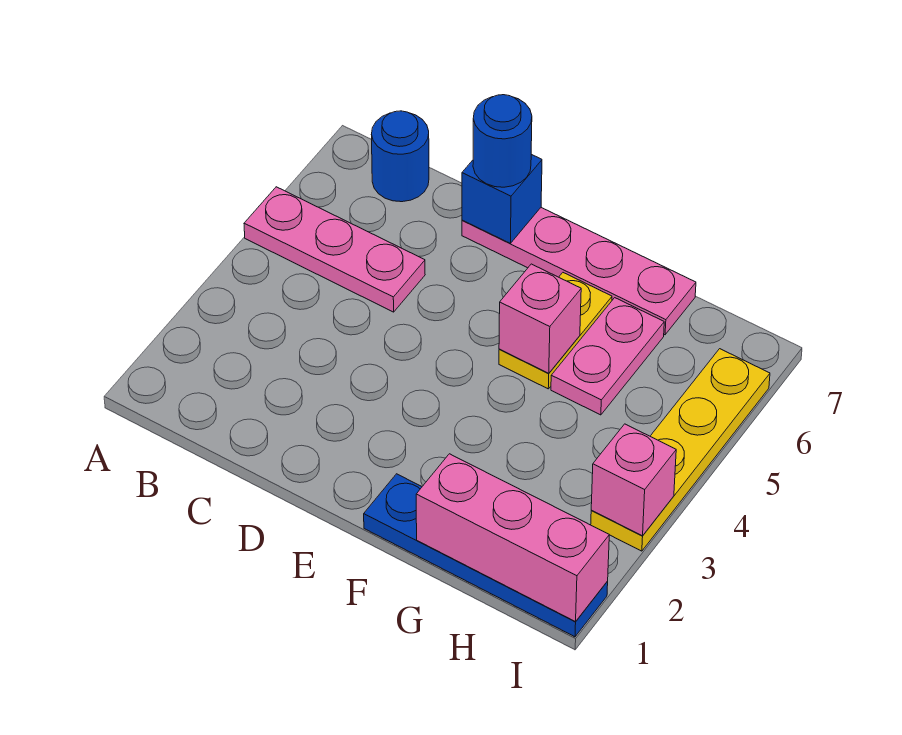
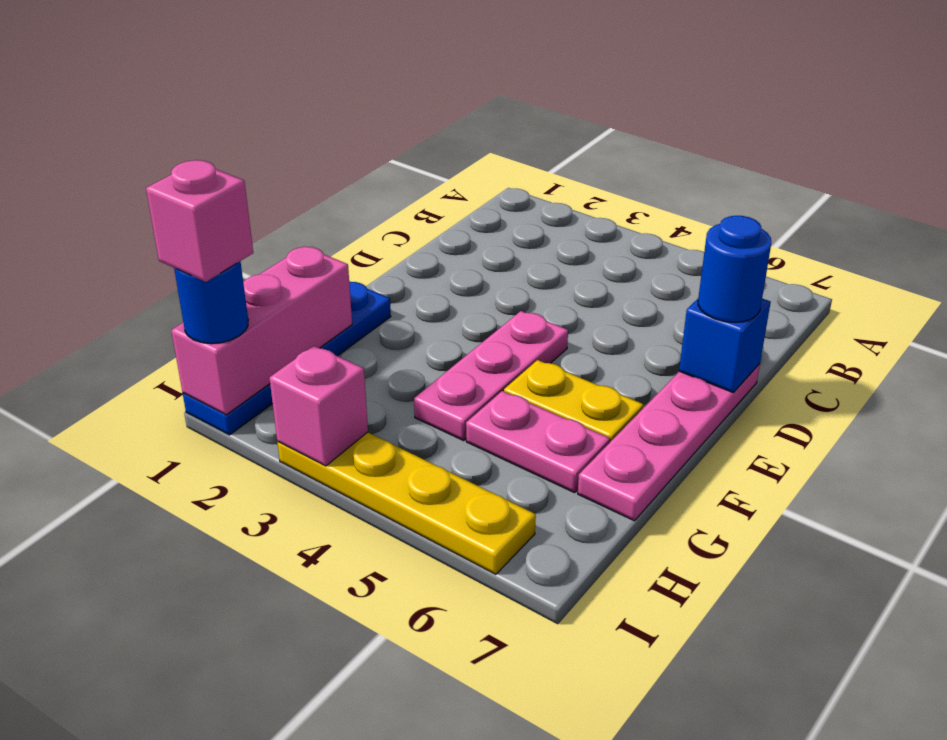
pink 1x3 plate [244,187,425,312] -> pink 1x3 plate moved to [414,311,568,441]
blue 1x1 round brick [371,111,429,202] -> blue 1x1 round brick moved to [174,261,248,344]
pink 1x1 brick [499,264,581,373] -> pink 1x1 brick moved to [146,160,253,282]

